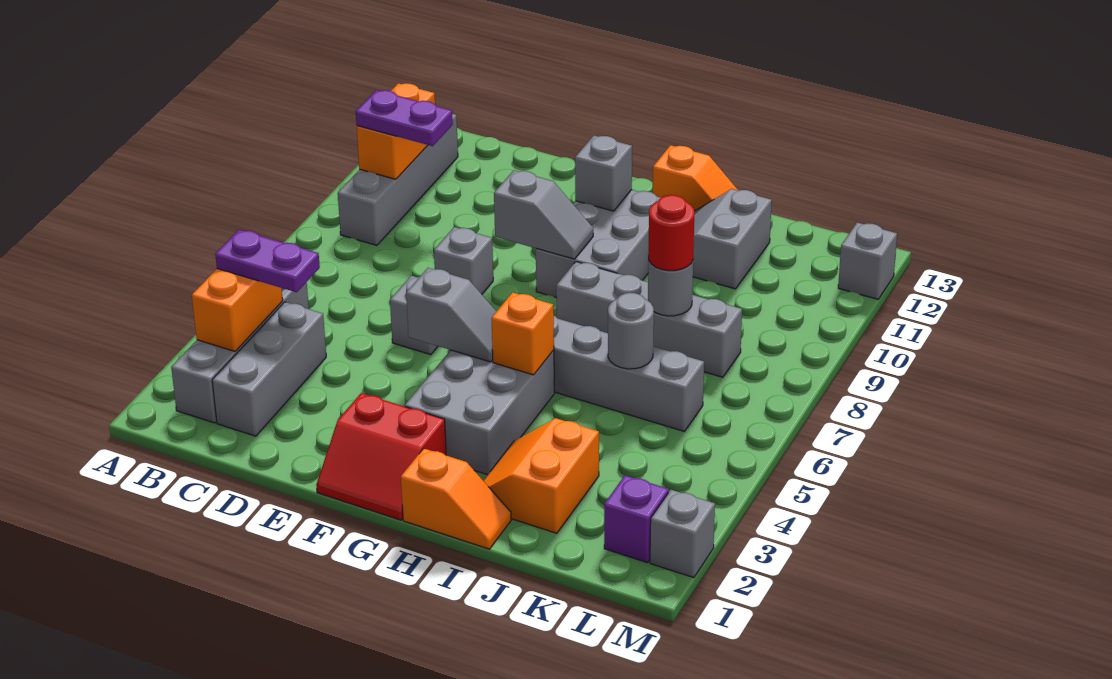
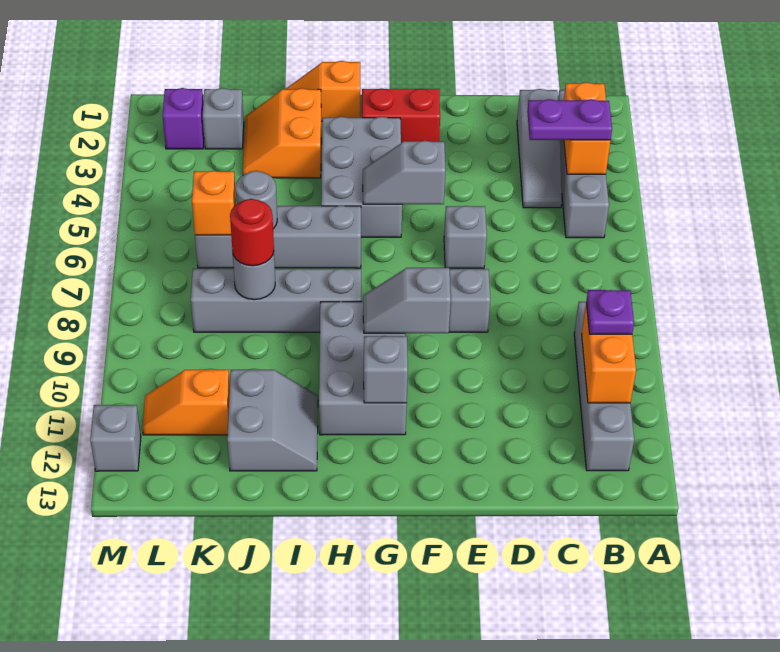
purple 1x2 plate [356,90,453,146] -> purple 1x1 plate [586,290,634,334]
grey 1x3 brick [212,302,326,436] -> grey 1x3 slope [517,89,562,208]
orange 1x1 brick [492,292,554,375] -> orange 1x1 brick moved to [192,171,236,235]
orange 1x2 slope [653,145,738,211] -> orange 1x2 slope moved to [142,370,230,435]
orange 2x2 slope [483,418,599,533] -> orange 2x2 slope turned to [243,88,321,178]
grey 1x1 brick [650,490,715,578] -> grey 1x1 brick moved to [203,88,244,149]

